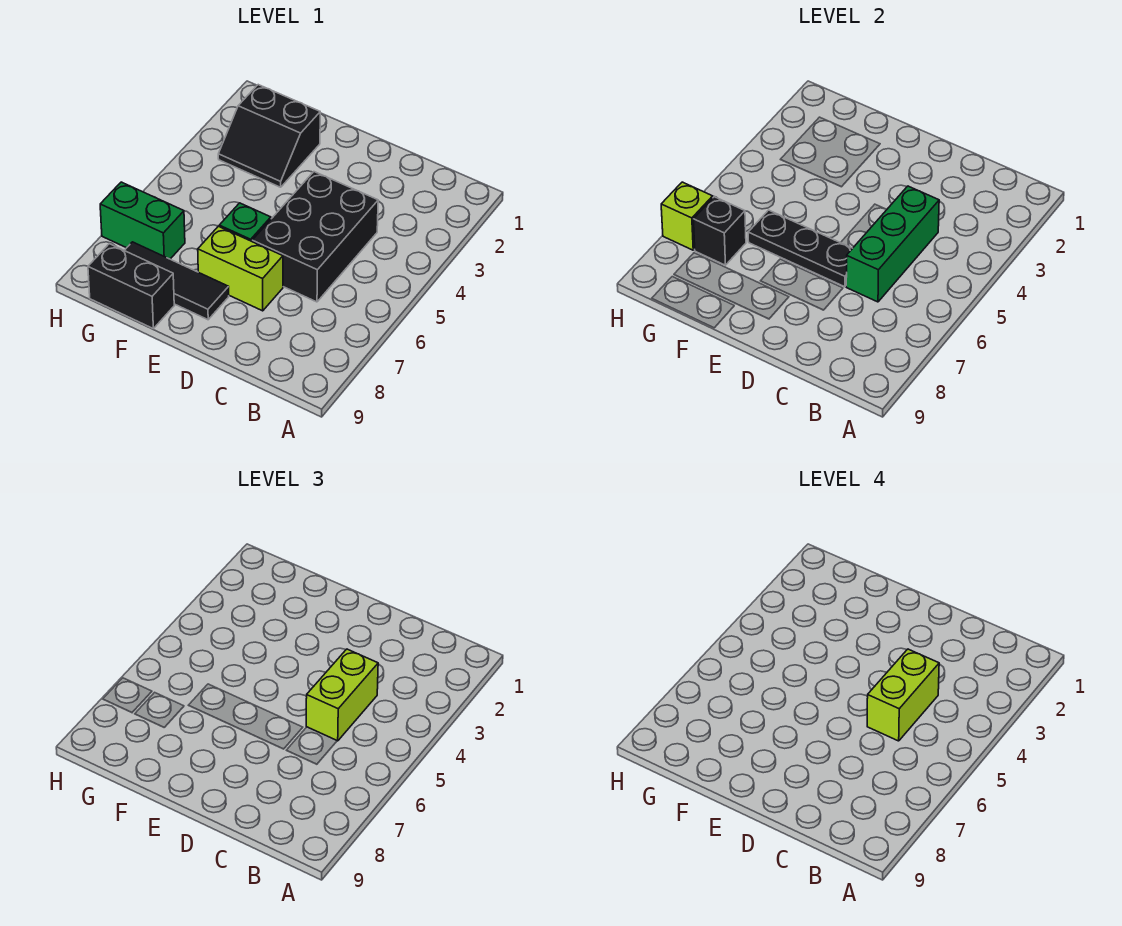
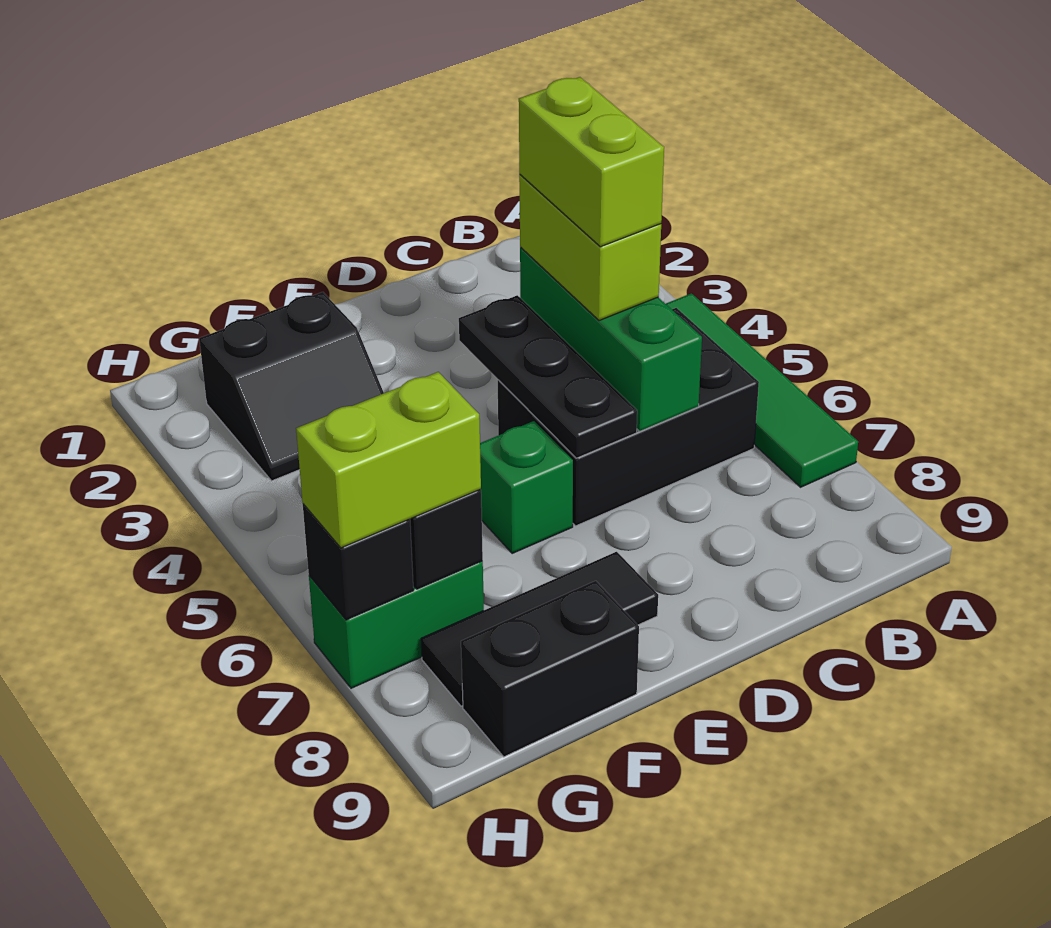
none -> green 1x4 tile [666,293,858,487]
black 2x3 brick [252,172,378,302] -> black 2x3 brick turned to [498,308,759,526]
black 1x3 plate [748,210,853,287] -> black 1x3 plate turned to [459,295,637,458]
lime 1x2 brick [198,226,283,311] -> lime 1x2 brick moved to [296,372,481,548]
lime 1x1 brick [661,182,713,250] -> black 1x1 brick [303,504,414,620]

